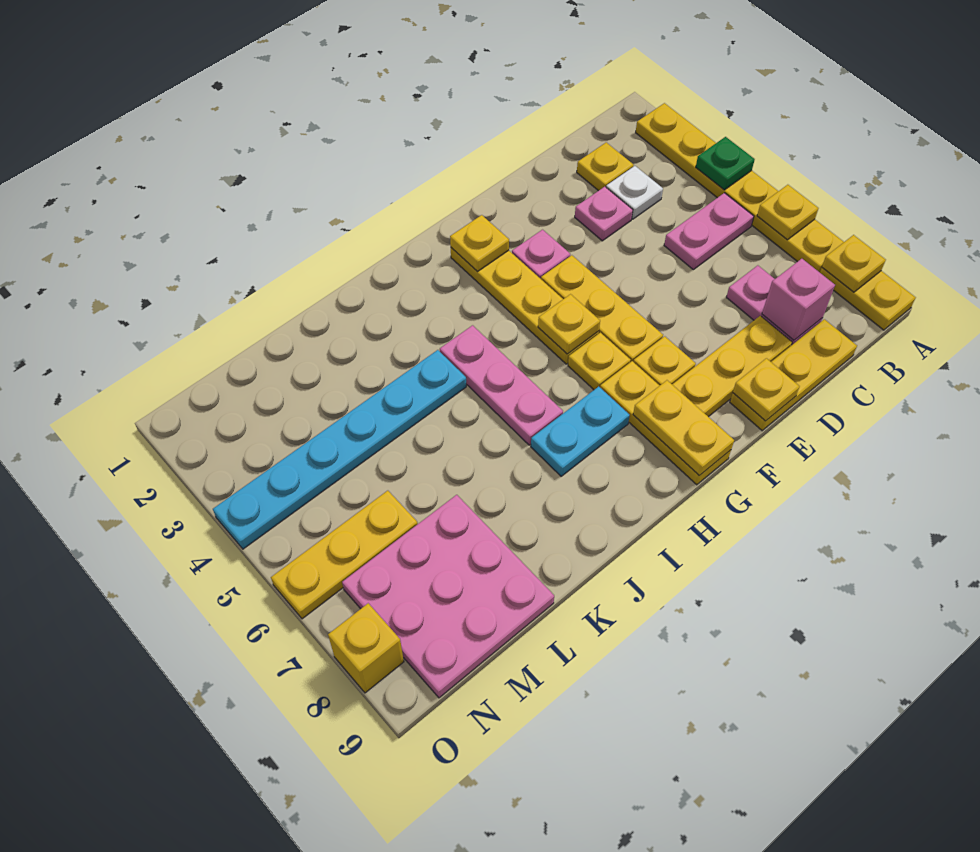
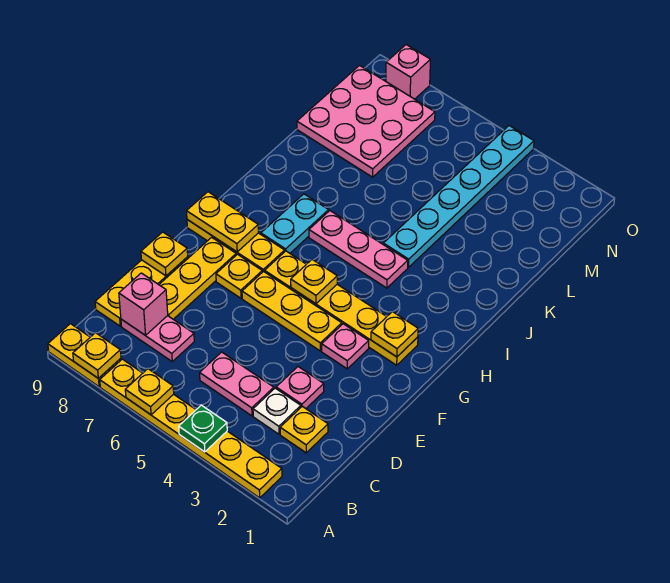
pink 1x2 plate [664,193,754,270] -> pink 1x2 plate turned to [200,352,274,416]
yellow 1x3 plate [271,491,418,619] -> none
yellow 1x1 brick [328,603,404,693] -> pink 1x1 brick [386,45,430,99]

